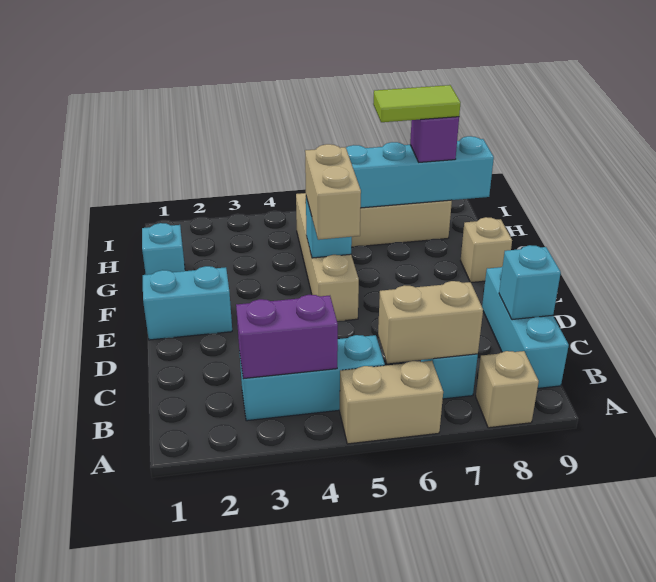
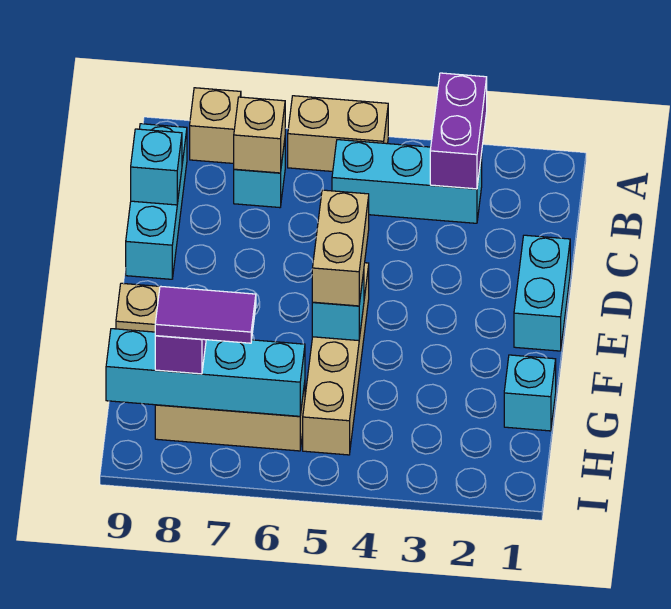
purple 1x2 brick [236,295,338,379] -> purple 1x2 brick turned to [430,73,487,189]
tan 1x2 brick [378,281,483,363] -> tan 1x1 brick [234,97,285,173]
cyan 1x2 brick [143,266,232,340] -> cyan 1x2 brick turned to [514,235,570,351]
lime 1x2 tile [373,85,460,122] -> purple 1x2 tile [155,286,256,343]

